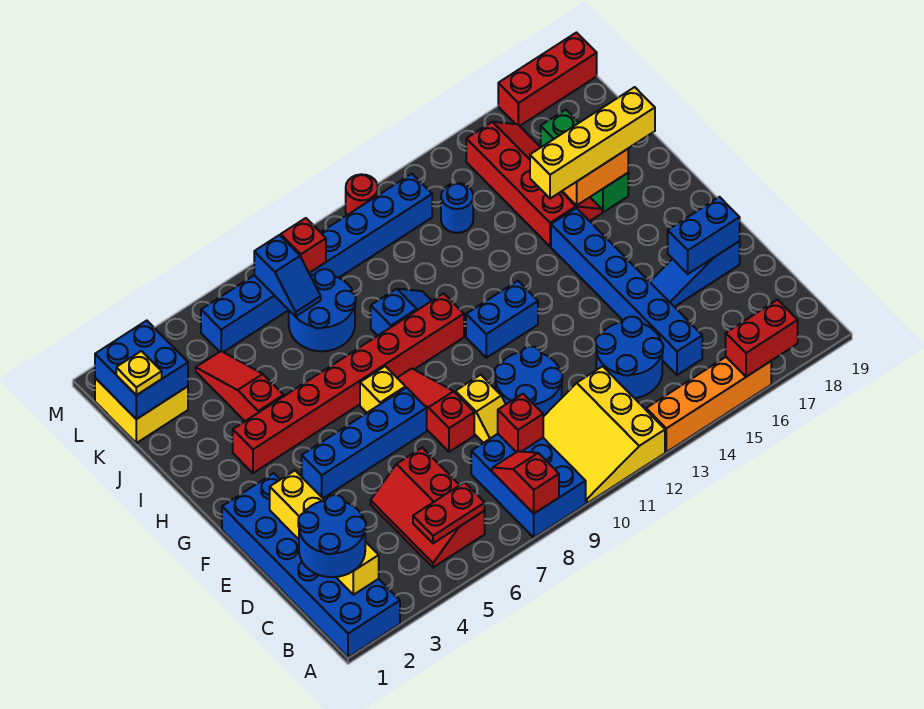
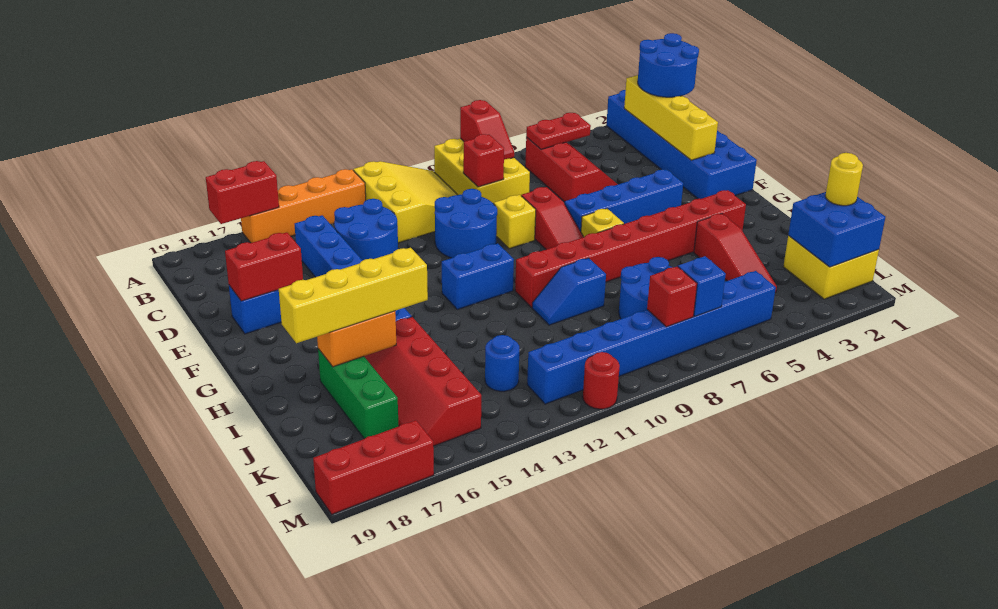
blue 2x3 brick [471,434,586,537] -> yellow 2x3 brick [434,138,530,203]
blue 1x2 brick [668,197,740,274] -> red 1x2 brick [225,232,303,301]
yellow 1x1 plate [116,351,162,395] -> yellow 1x1 round brick [825,153,863,206]

